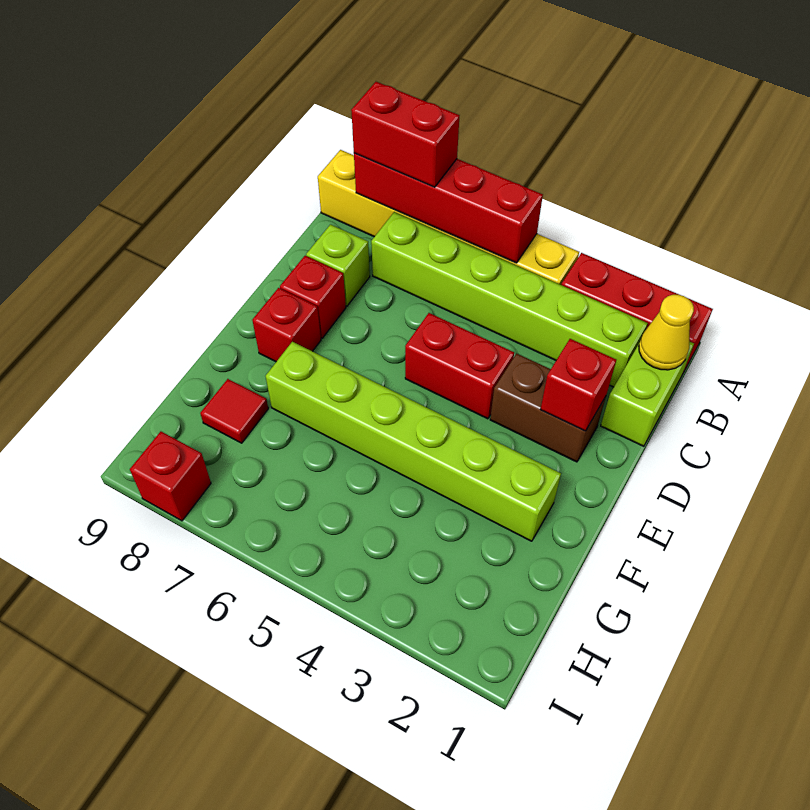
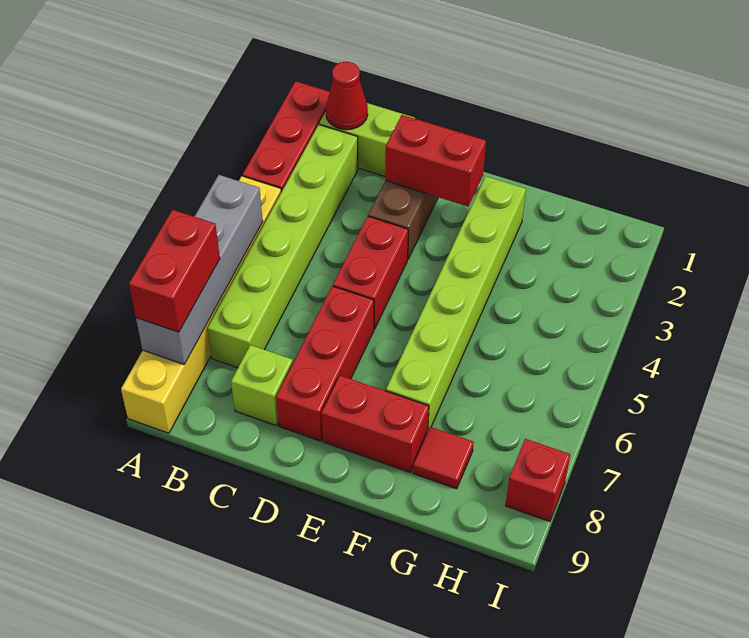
red 1x4 brick [354,153,543,263] -> grey 1x4 brick [136,175,263,364]
yellow 1x1 cone [639,295,694,370] -> red 1x1 cone [326,62,368,130]
red 1x1 brick [541,339,616,431] -> red 1x2 brick [385,115,486,206]
red 1x1 brick [280,256,346,338] -> red 1x3 brick [276,286,374,441]
red 1x1 brick [252,288,321,362] -> red 1x2 brick [322,376,429,473]

